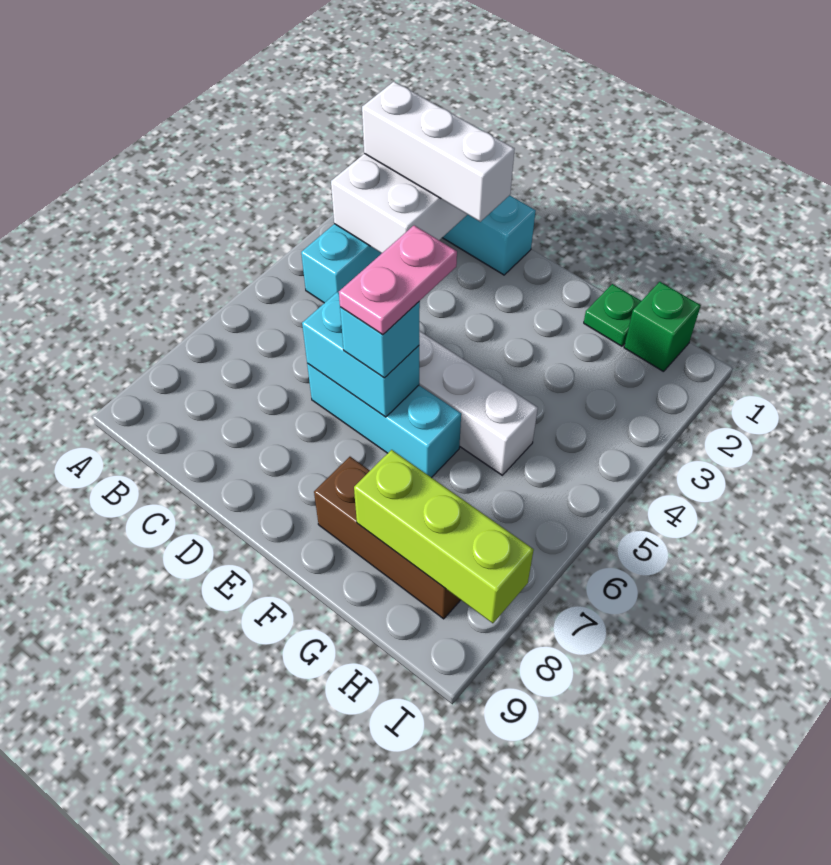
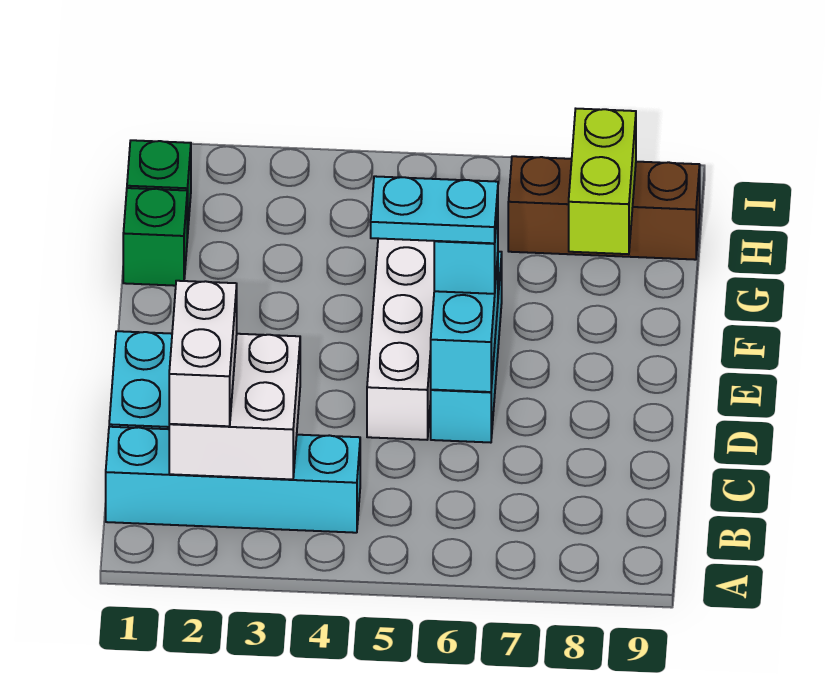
white 1x3 brick [362,82,515,222] -> white 1x2 brick [169,281,237,426]
pink 1x2 plate [339,225,457,335] -> cyan 1x2 plate [371,176,498,243]
brown 1x3 brick [314,457,460,619] -> brown 1x3 brick turned to [508,156,700,260]
green 1x1 plate [584,284,641,346] -> green 1x1 brick [123,188,187,286]
lime 1x3 brick [354,450,534,623] -> lime 1x2 brick [569,109,636,254]

